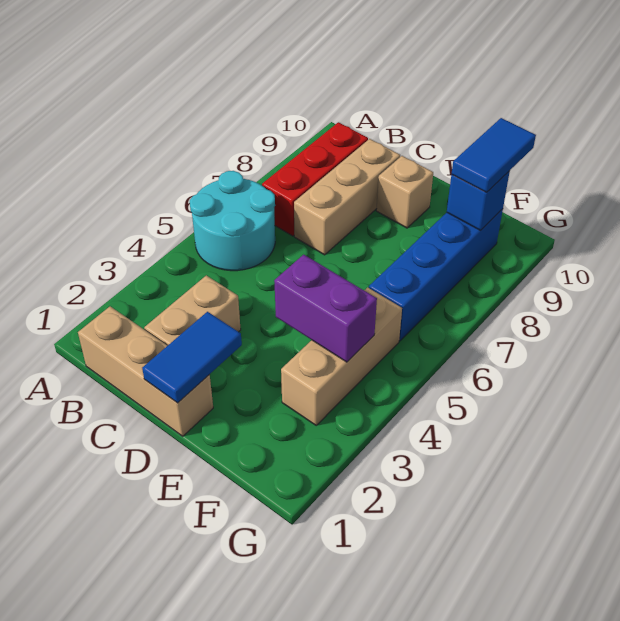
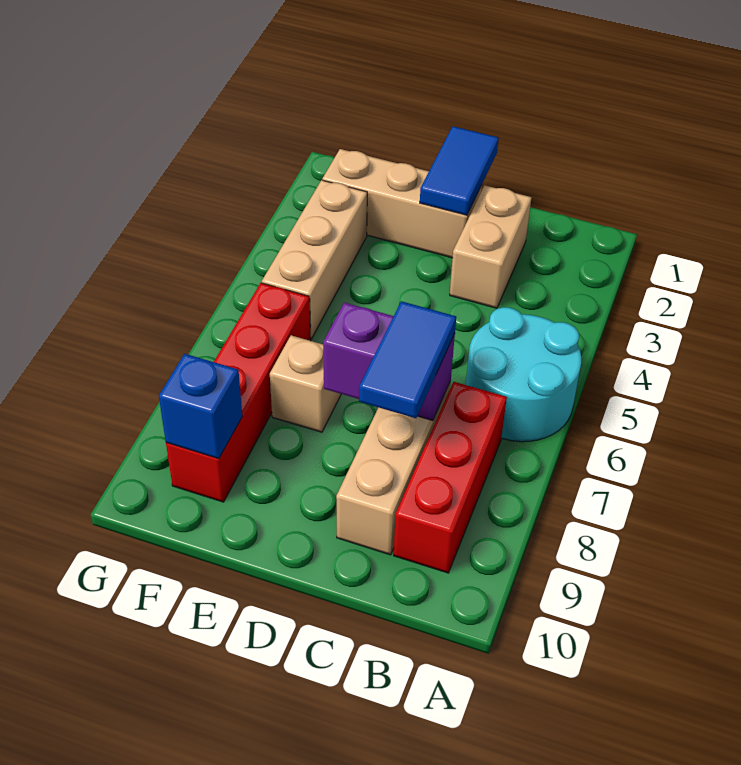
tan 1x3 brick [78,306,213,436] -> tan 1x3 brick moved to [322,149,482,258]
tan 1x1 brick [376,156,433,228] -> tan 1x1 brick moved to [270,335,341,432]
purple 1x2 brick [274,254,377,362] -> purple 1x2 brick moved to [323,303,455,421]
blue 1x4 brick [369,209,503,341] -> red 1x4 brick [166,283,311,502]
blue 1x2 tile [452,118,536,192] -> blue 1x2 tile moved to [359,301,456,418]

